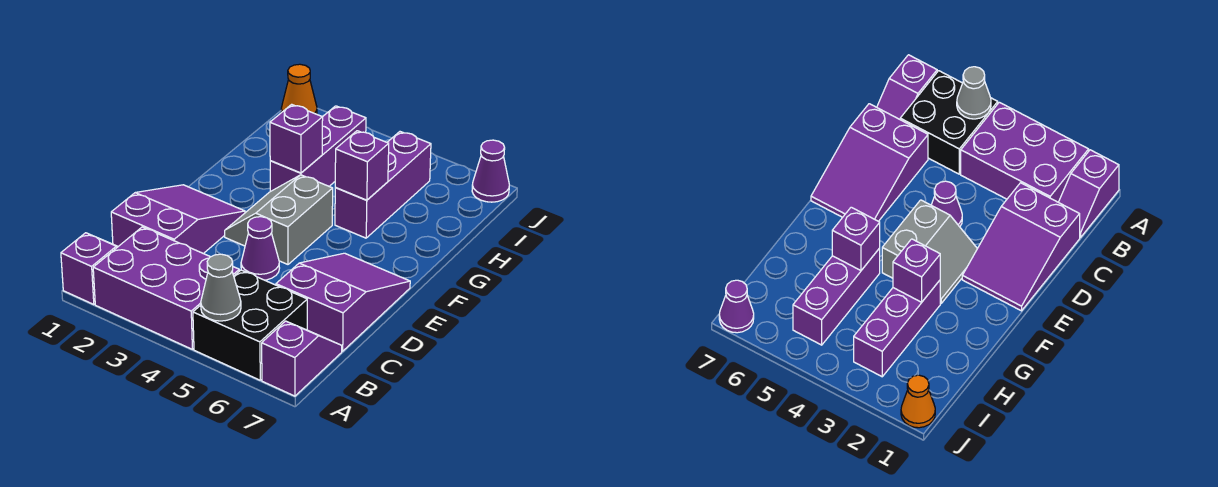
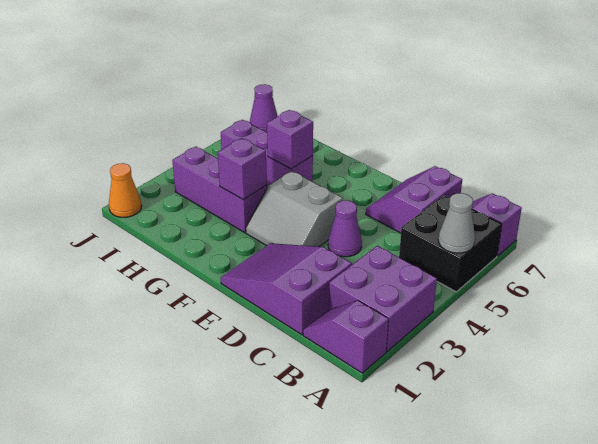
purple 2x3 brick [93,227,239,349] -> purple 2x2 brick [329,246,437,351]
purple 2x3 slope [276,253,410,351] -> purple 2x2 slope [366,166,462,233]

